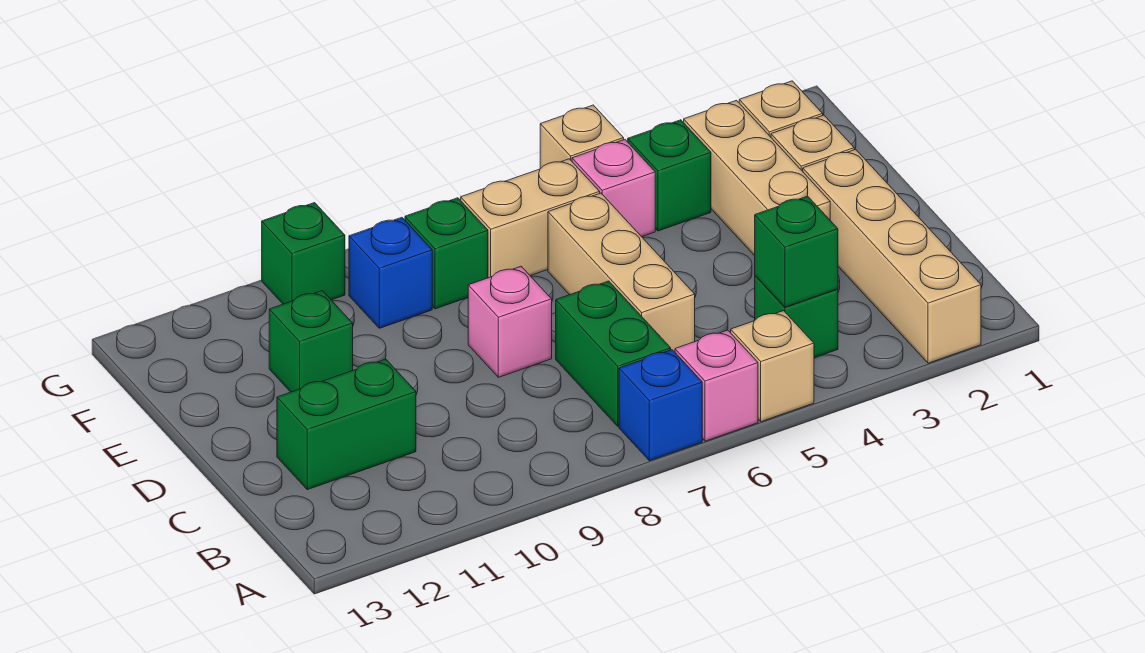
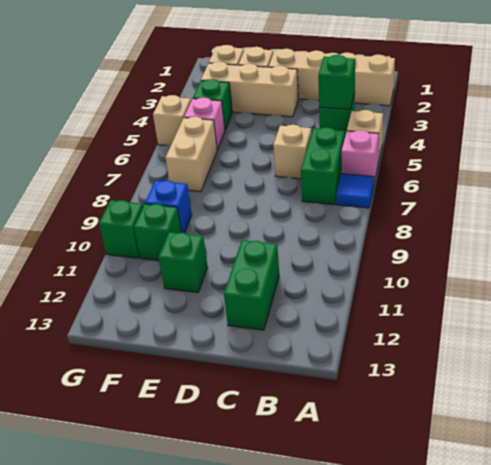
blue 1x1 brick [619,350,702,461] -> blue 1x1 tile [336,174,374,208]
green 1x2 brick [556,281,671,426] -> green 1x2 brick turned to [301,127,345,205]
tan 1x3 brick [548,193,695,352] -> tan 1x1 brick [273,125,312,179]
pink 1x1 brick [468,266,552,377] -> none
green 1x1 brick [405,198,488,309] -> green 1x1 brick moved to [134,204,181,261]

